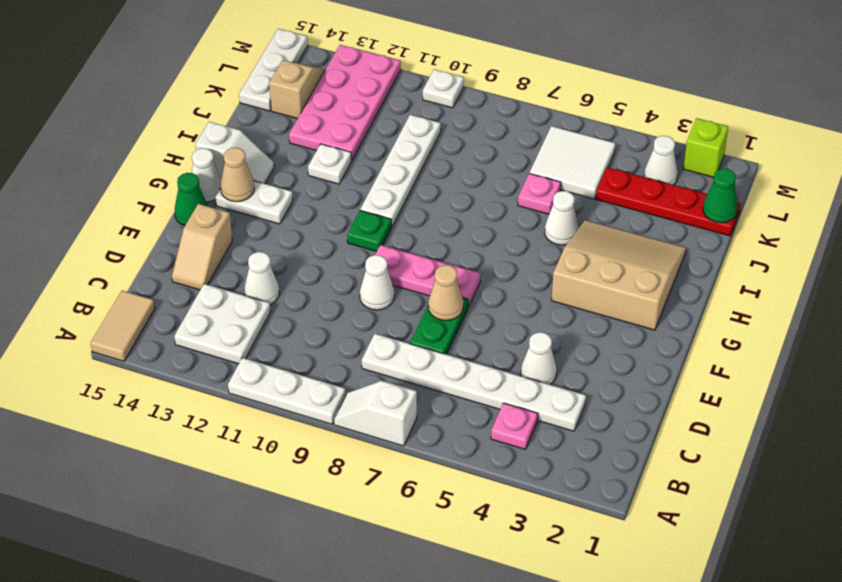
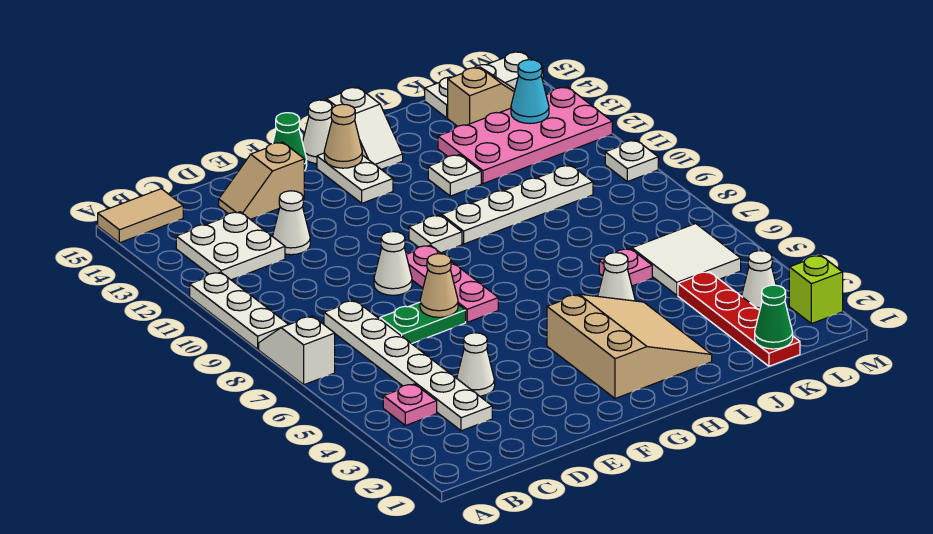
green 1x1 plate [347,210,392,251] -> white 1x1 plate [409,215,462,253]
none -> cyan 1x1 cone [511,60,549,124]

